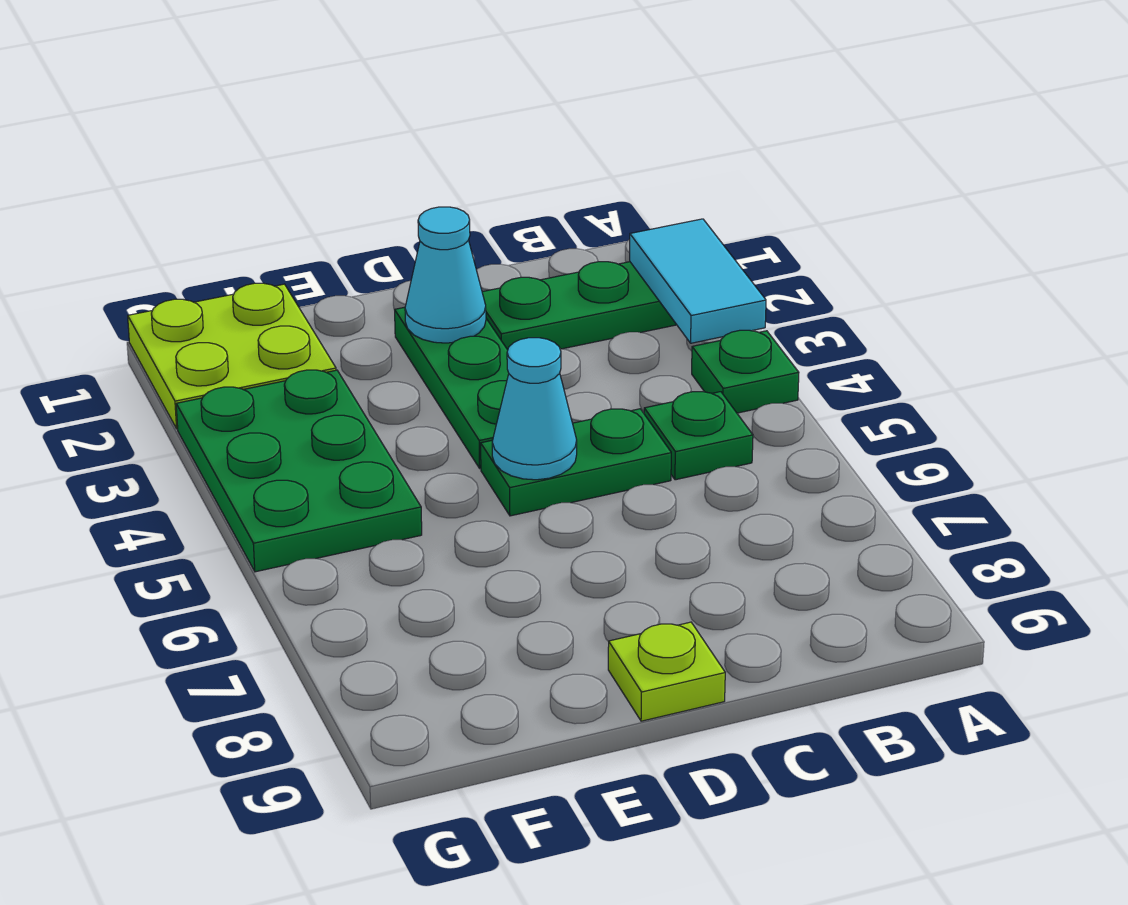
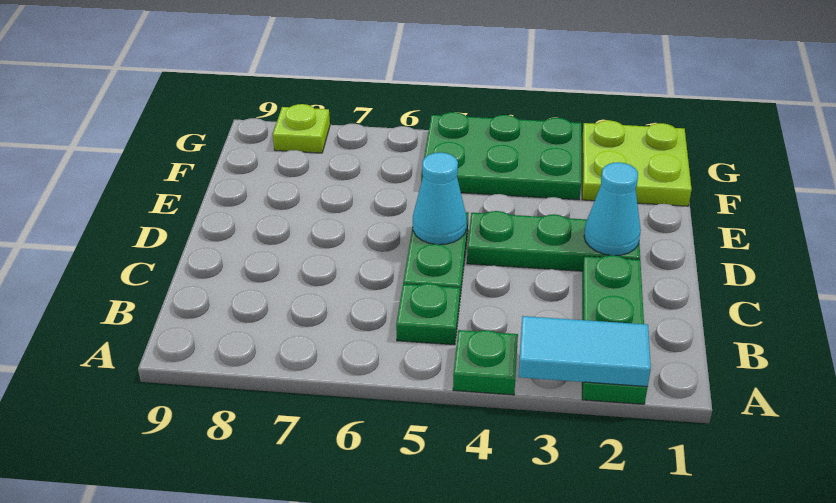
lime 1x1 plate [608,622,725,721] -> lime 1x1 plate moved to [273,104,330,153]

